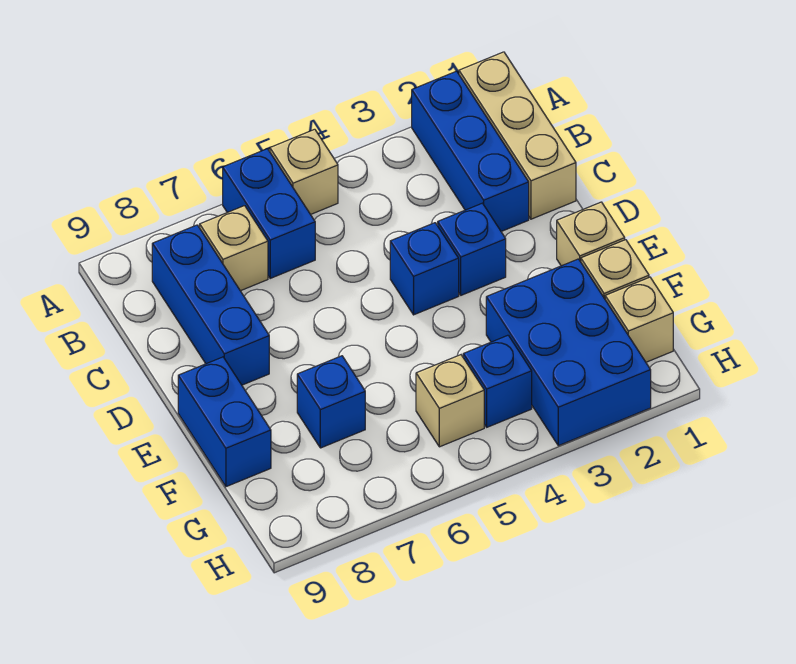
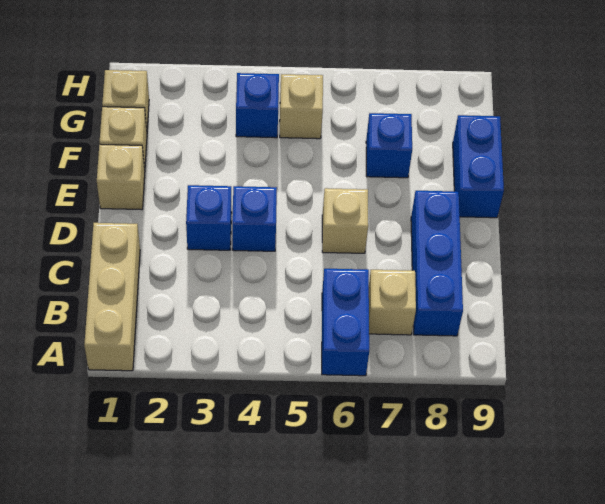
blue 1x3 brick [412,71,529,231] -> none
tan 1x1 brick [270,129,338,215] -> tan 1x1 brick moved to [322,188,368,253]
blue 2x3 brick [486,259,651,446] -> none

